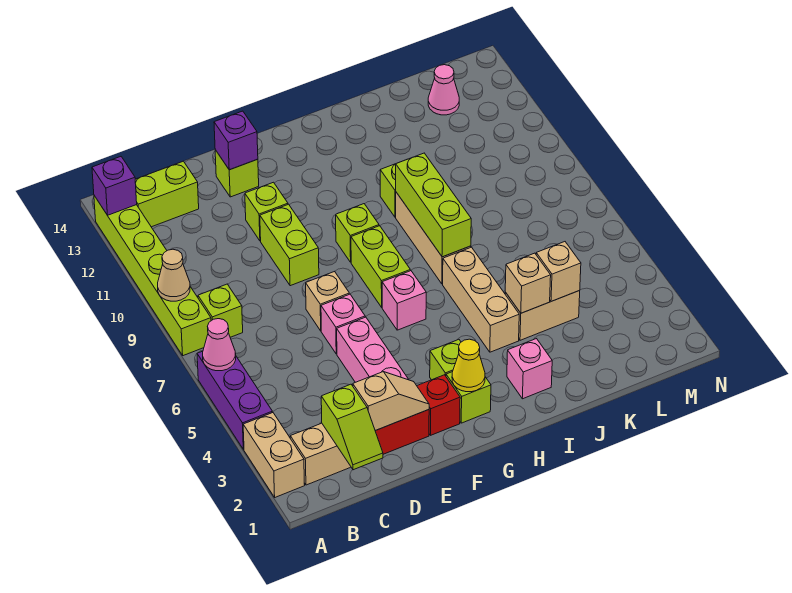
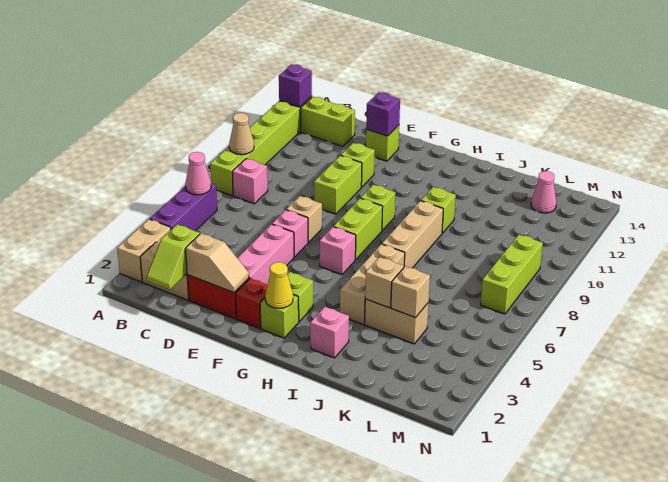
lime 1x1 brick [198,284,243,337] -> pink 1x1 brick [232,159,268,204]
lime 1x3 brick [396,153,471,257] -> lime 1x3 brick moved to [481,235,543,314]

